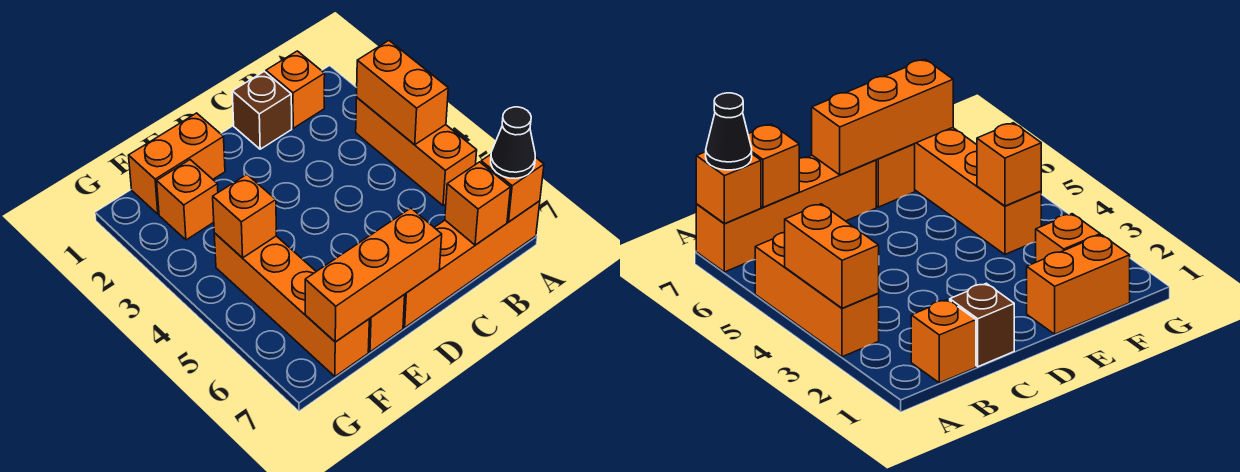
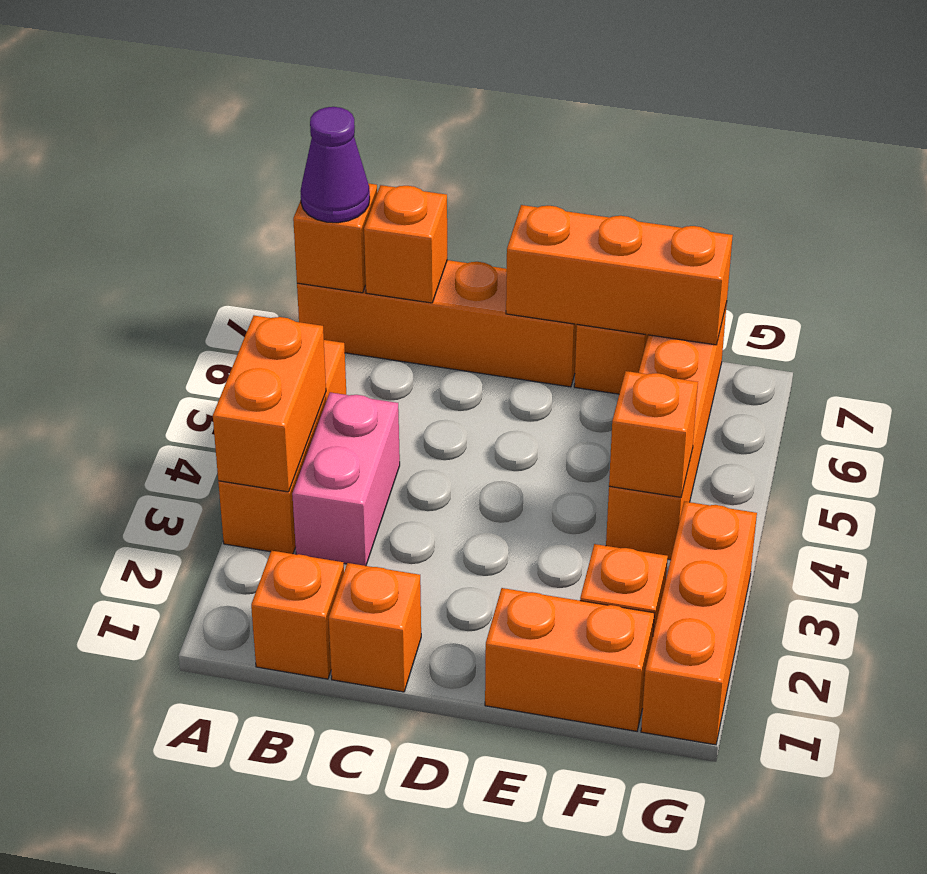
black 1x1 cone [491,107,535,179] -> purple 1x1 cone [300,107,370,223]
none -> pink 1x2 brick [292,392,400,566]
brown 1x1 brick [232,71,292,149] -> orange 1x1 brick [329,563,421,692]
none -> orange 1x3 brick [641,501,757,745]

